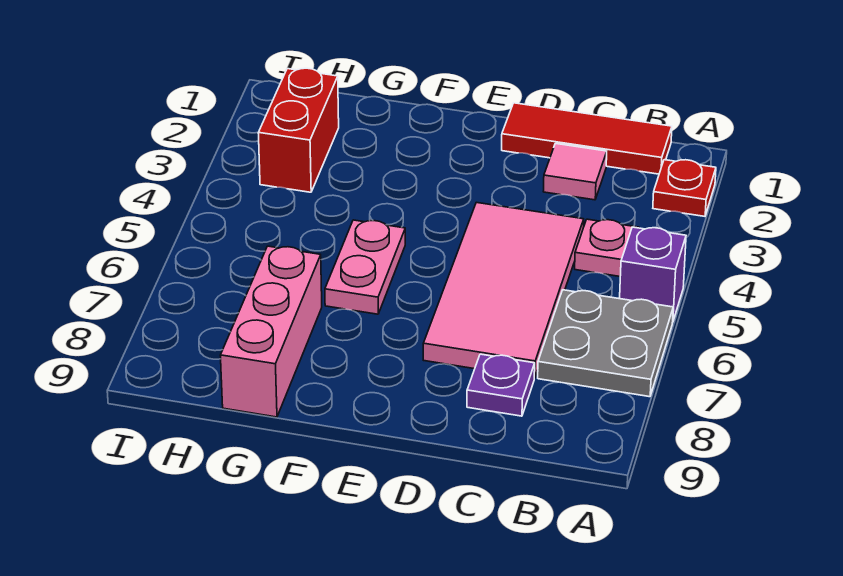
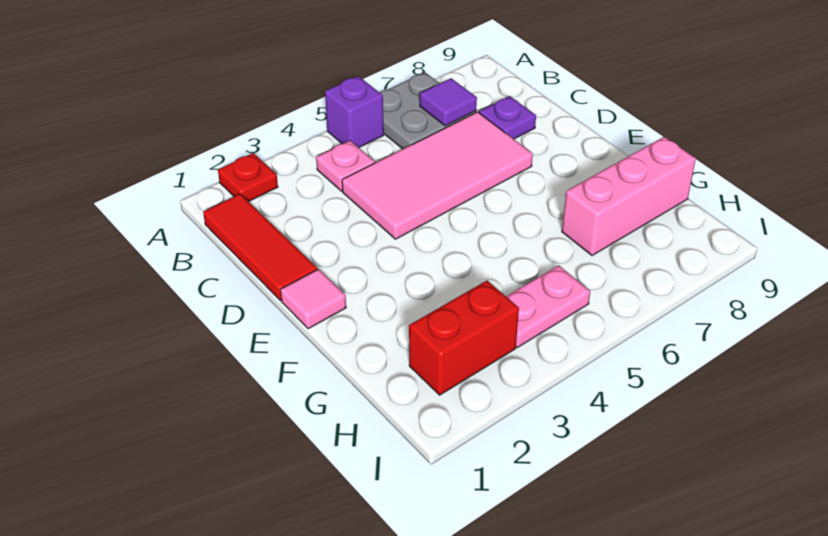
none -> purple 1x1 tile [420,78,477,126]
pink 1x1 tile [543,143,607,200] -> pink 1x1 tile moved to [281,269,346,329]
pink 1x2 plate [325,220,405,314] -> pink 1x2 plate moved to [506,265,590,347]

